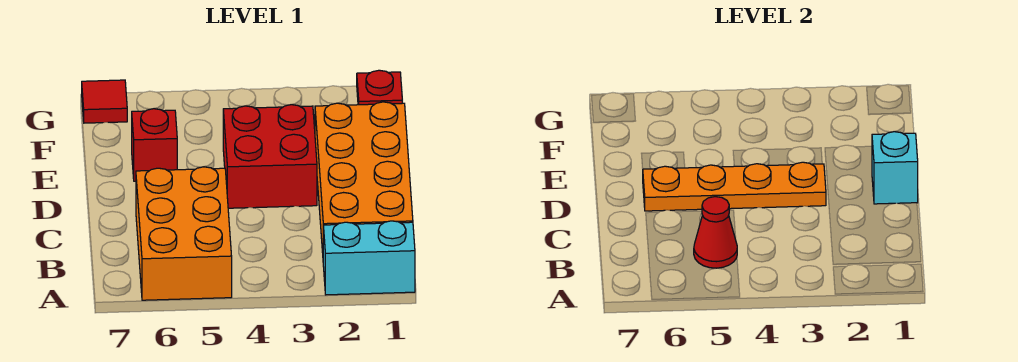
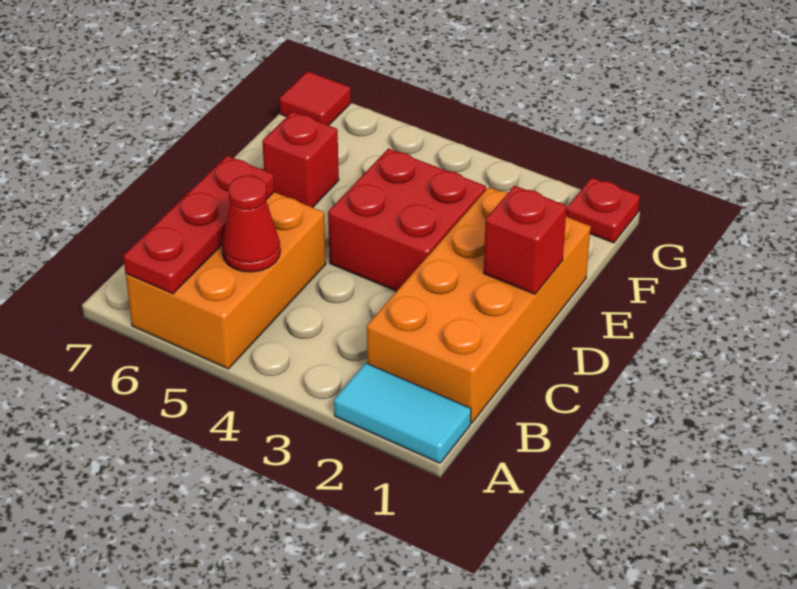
cyan 1x2 brick [323,221,415,295] -> cyan 1x2 tile [334,363,471,463]
none -> red 1x3 plate [123,156,275,294]
cyan 1x1 brick [872,132,918,204] -> red 1x1 brick [484,186,567,294]
orange 1x4 plate [643,162,826,211] -> none

